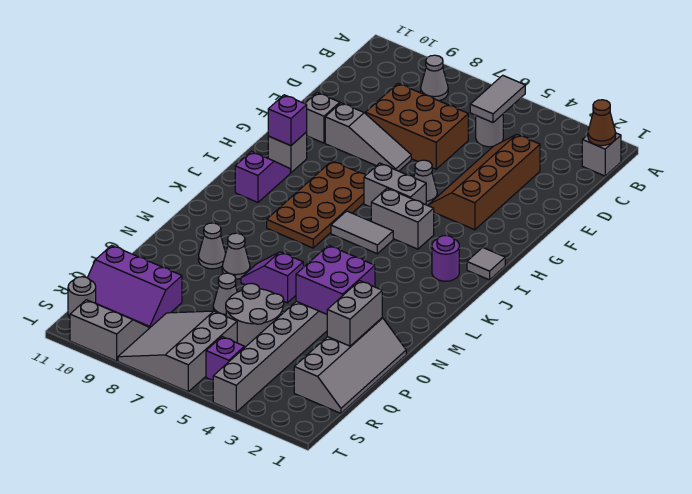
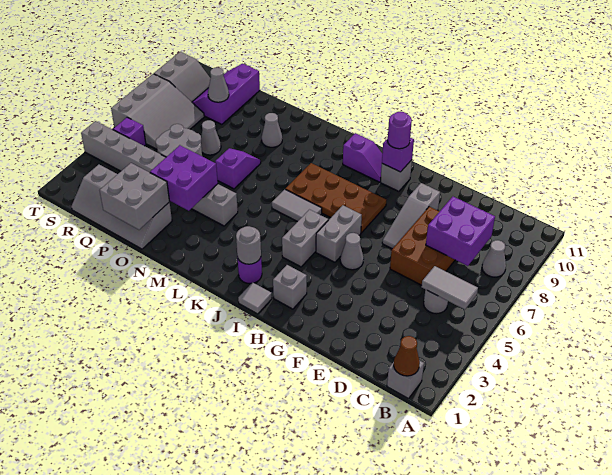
none -> purple 2x2 brick [426,197,495,266]
brown 2x4 slope [428,134,540,230] -> none
grey 1x1 brick [305,93,340,143] -> grey 1x1 brick moved to [273,265,307,309]
none -> purple 1x1 round brick [388,112,412,149]
grey 1x2 tile [331,211,393,254] -> grey 1x2 tile turned to [272,189,322,222]
grey 1x1 cone [222,233,250,279] -> grey 1x1 cone moved to [208,67,229,102]
grey 1x2 brick [327,281,382,346] -> grey 2x2 brick [99,163,170,230]
grey 3x3 slope [118,311,237,392] -> grey 3x3 slope turned to [111,74,204,149]
grey 1x1 round brick [68,277,96,317] -> grey 1x1 round brick moved to [236,226,261,264]

